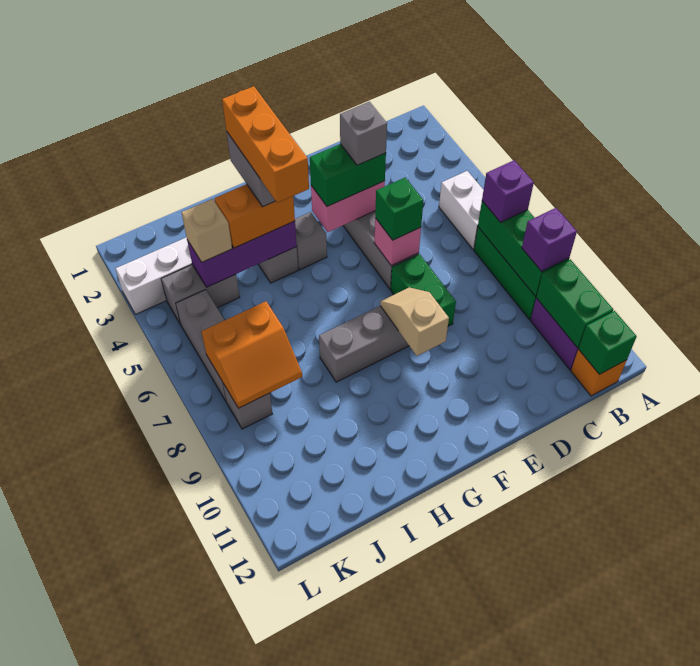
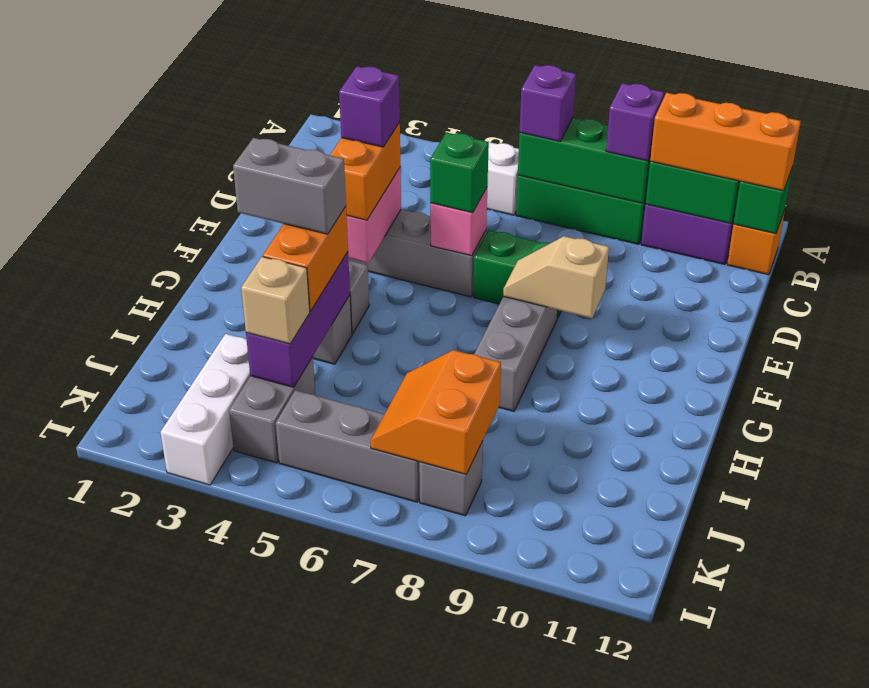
green 1x2 brick [310,144,386,206] -> orange 1x2 brick [330,123,401,220]
grey 1x1 brick [340,102,387,165] -> purple 1x1 brick [339,66,400,147]
orange 1x3 brick [222,86,309,203] -> orange 1x3 brick moved to [650,93,801,191]
orange 2x2 slope [202,301,302,408] -> orange 2x2 slope turned to [370,350,501,474]

